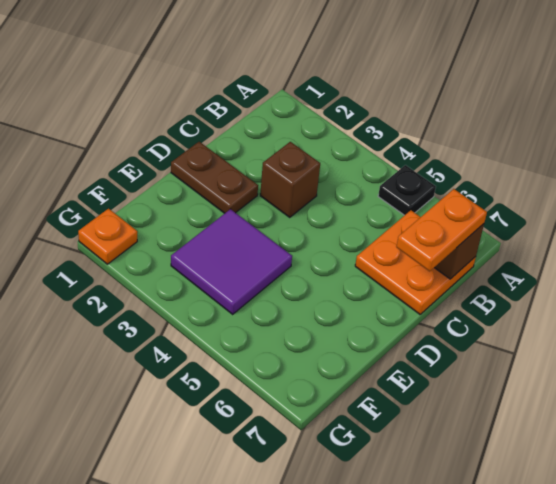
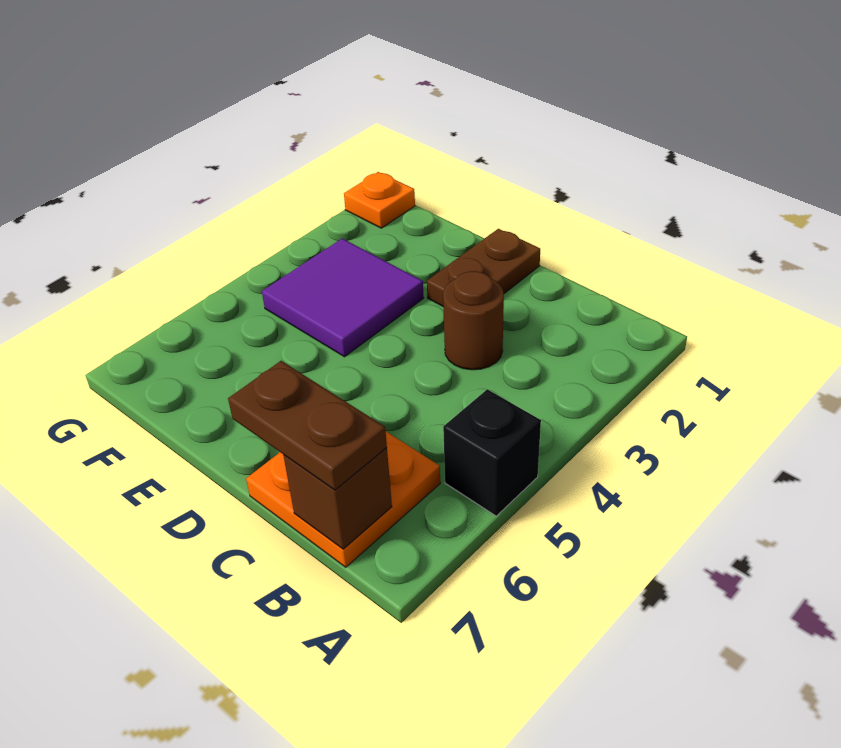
black 1x1 plate [378,165,436,215] -> black 1x1 brick [443,389,541,516]
orange 1x2 plate [396,189,487,271] -> brown 1x2 plate [228,361,387,490]
brown 1x1 brick [260,142,320,217] -> brown 1x1 round brick [443,271,504,370]

